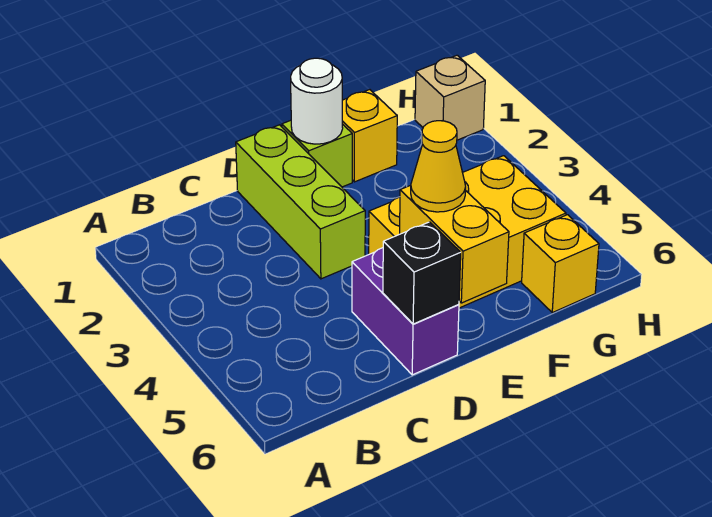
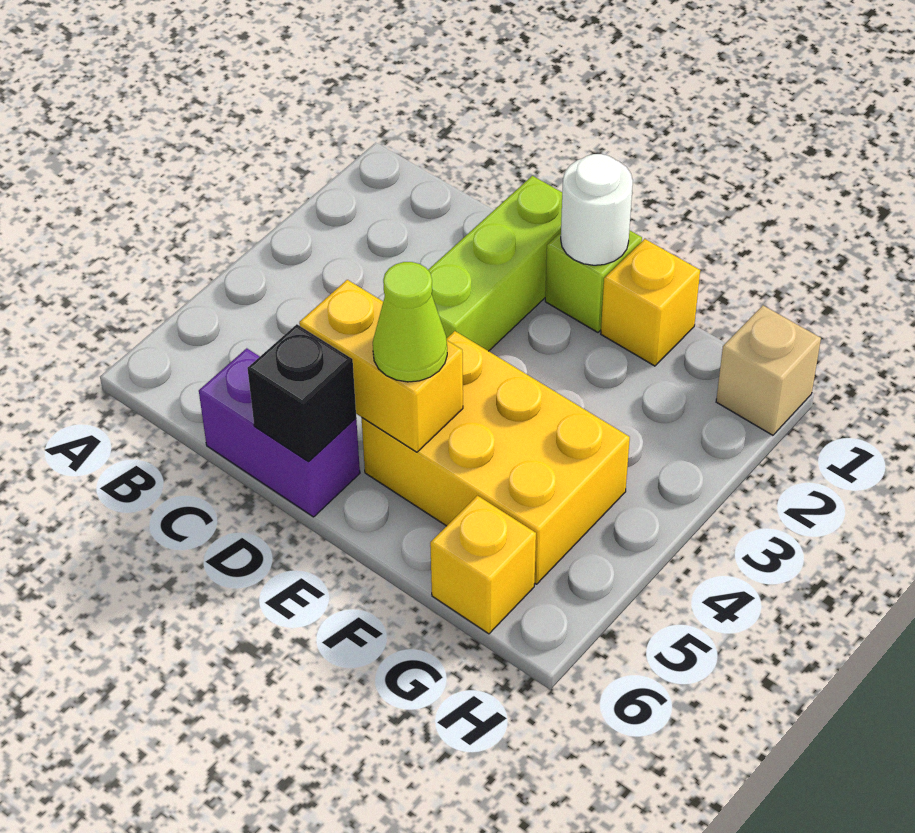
purple 1x2 brick [352,248,459,375] -> purple 1x2 brick turned to [199,348,360,517]
yellow 1x2 brick [400,185,509,303] -> yellow 1x2 brick turned to [299,280,463,452]
yellow 1x1 cone [411,121,466,212] -> lime 1x1 cone [373,262,447,382]

